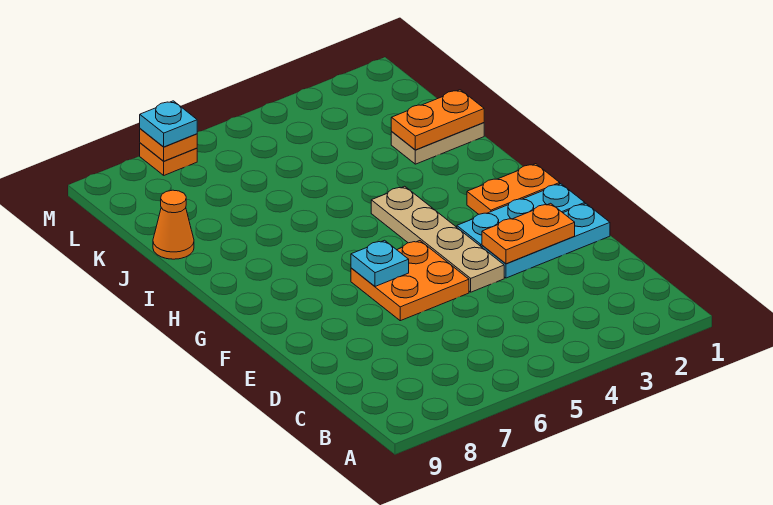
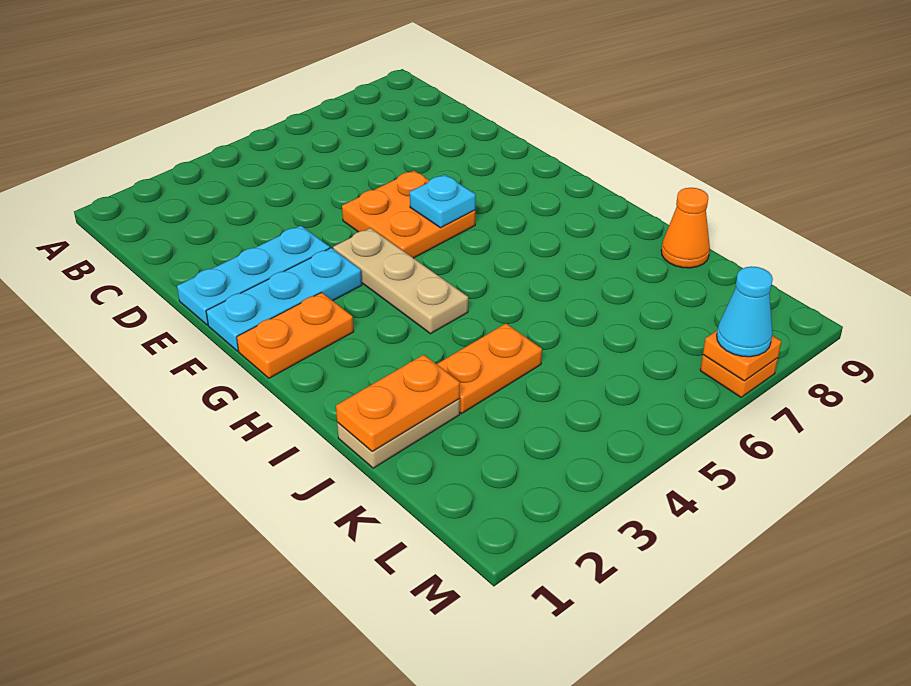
orange 1x2 plate [482,203,575,264] -> orange 1x2 plate moved to [437,324,542,413]
tan 1x4 plate [371,186,504,292] -> tan 1x3 plate [333,228,468,334]
cyan 1x1 plate [140,101,197,147] -> cyan 1x1 cone [717,266,773,357]

